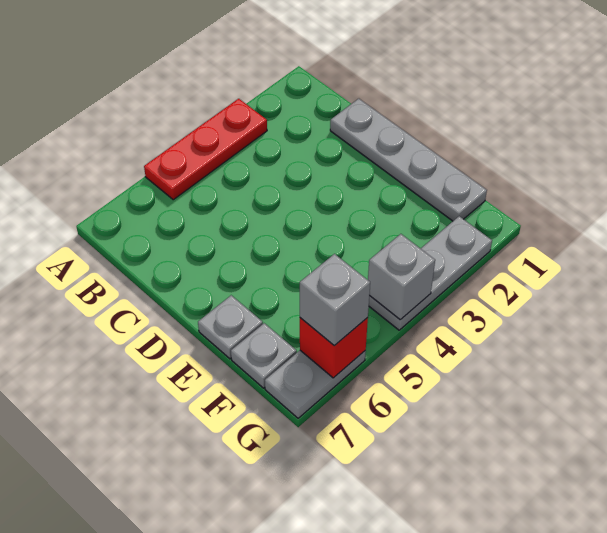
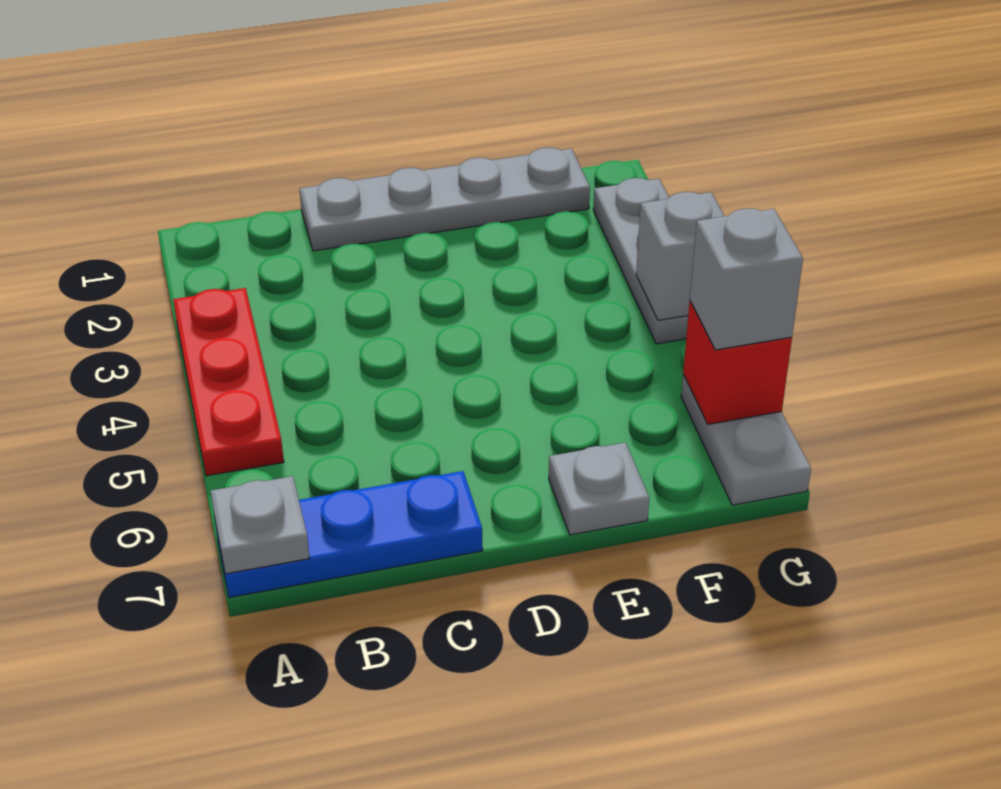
none -> blue 1x3 plate [215,471,483,598]
grey 1x1 plate [231,323,297,388] -> grey 1x1 plate moved to [211,476,309,574]

